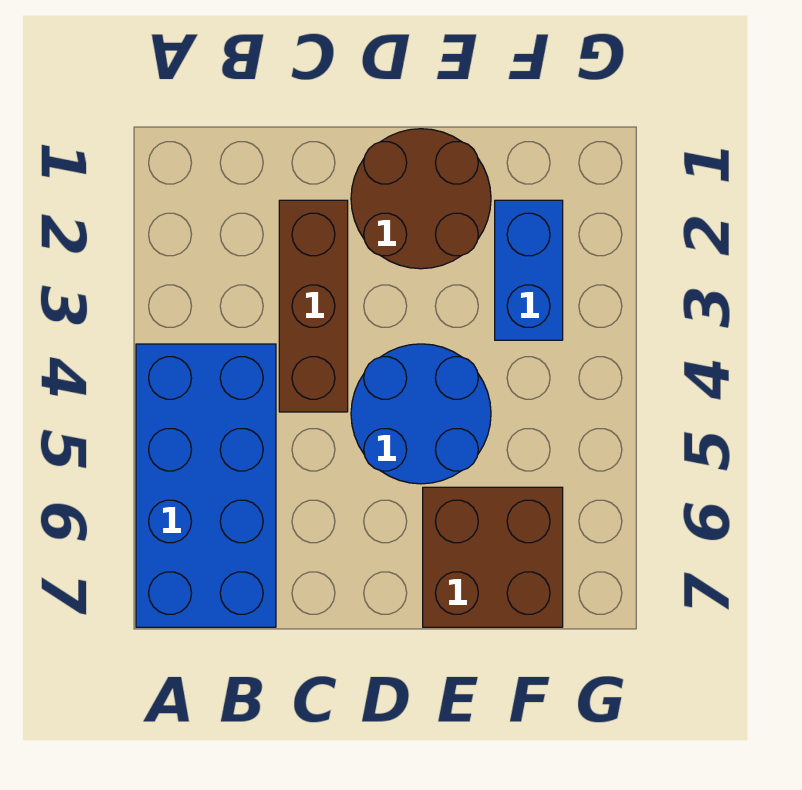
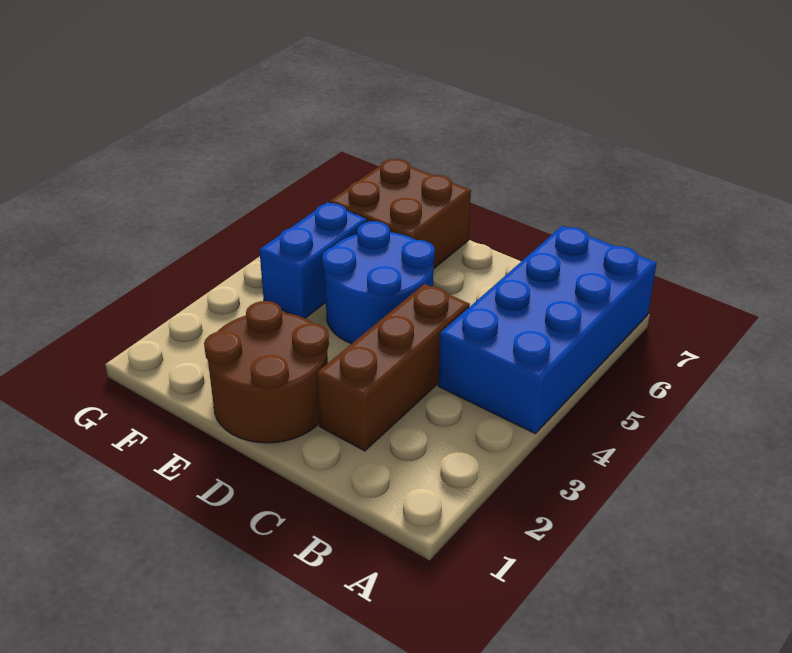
blue 1x2 brick [495,200,563,340] -> blue 1x2 brick moved to [259,202,367,318]

